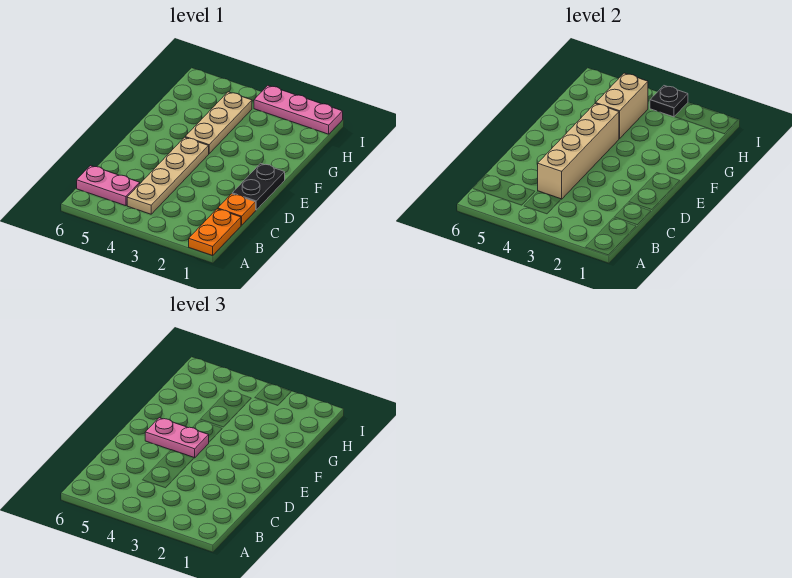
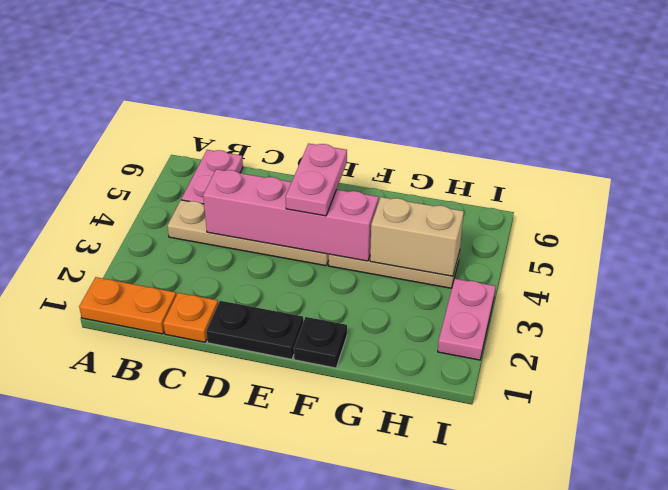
tan 1x4 brick [538,103,619,199] -> pink 1x4 brick [203,169,378,261]
pink 1x3 plate [254,86,343,134] -> pink 1x2 plate [438,279,496,360]
black 1x1 plate [650,86,688,117] -> black 1x1 plate moved to [294,317,347,368]

